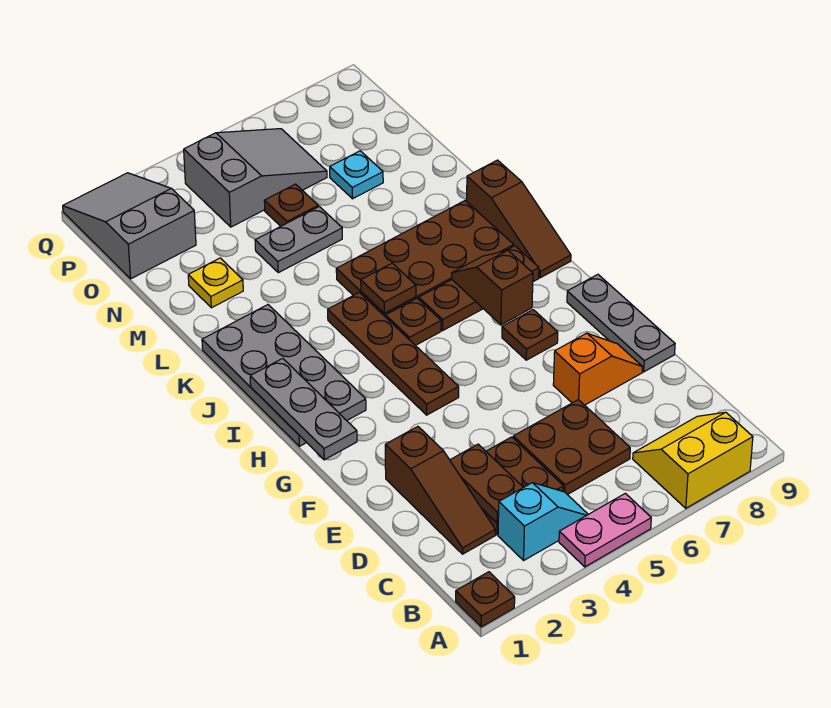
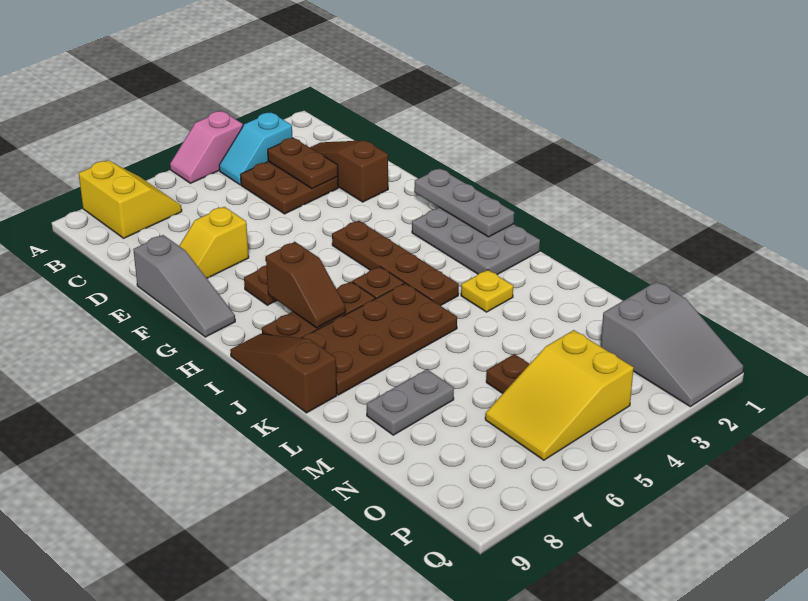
brown 1x1 plate [456,572,515,627] -> none
pink 1x2 plate [559,493,651,567] -> pink 1x2 slope [170,111,243,183]
yellow 2x2 slope [633,412,753,508] -> yellow 2x2 slope turned to [79,160,182,238]
brown 2x2 plate [513,400,630,495] -> none
orange 1x2 slope [553,333,642,405] -> yellow 1x2 slope [179,207,249,278]
grey 1x3 plate [567,274,675,372] -> grey 1x3 slope [133,235,235,337]
grey 2x4 plate [202,305,366,446] -> grey 2x3 plate [412,207,540,275]
brown 1x1 plate [361,263,416,313] -> none
yellow 1x1 plate [188,258,243,308] -> yellow 1x1 plate moved to [461,270,513,312]
grey 1x2 plate [255,207,342,273] -> grey 1x2 plate moved to [367,369,454,435]
cyan 1x1 plate [330,151,383,199] -> none
grey 2x3 slope [184,129,327,227] -> yellow 2x3 slope [485,330,634,460]

